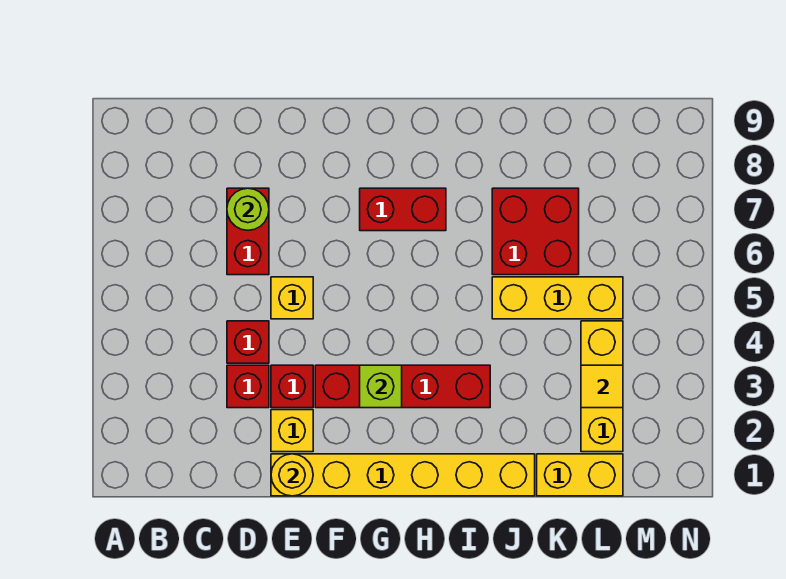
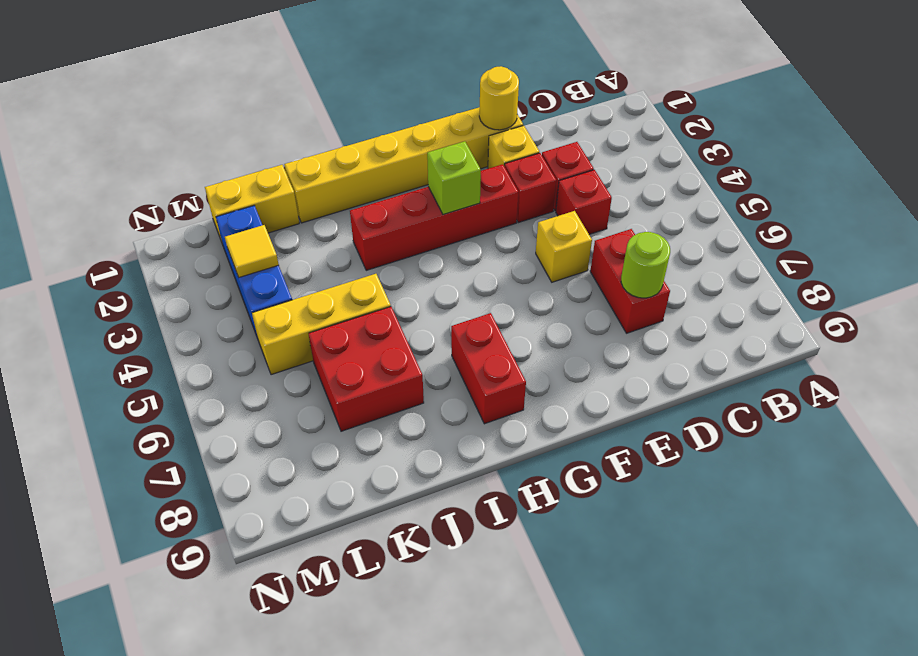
red 1x2 brick [360,188,446,231] -> red 1x2 brick turned to [451,313,526,424]
yellow 1x3 brick [581,321,623,452] -> blue 1x3 brick [216,206,292,338]

